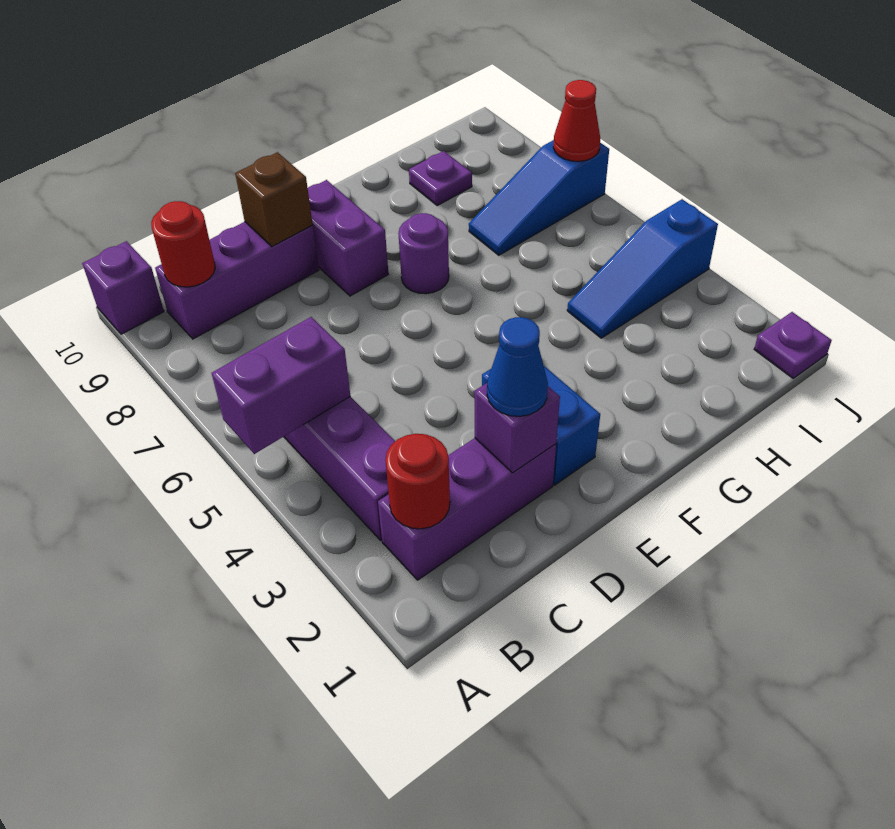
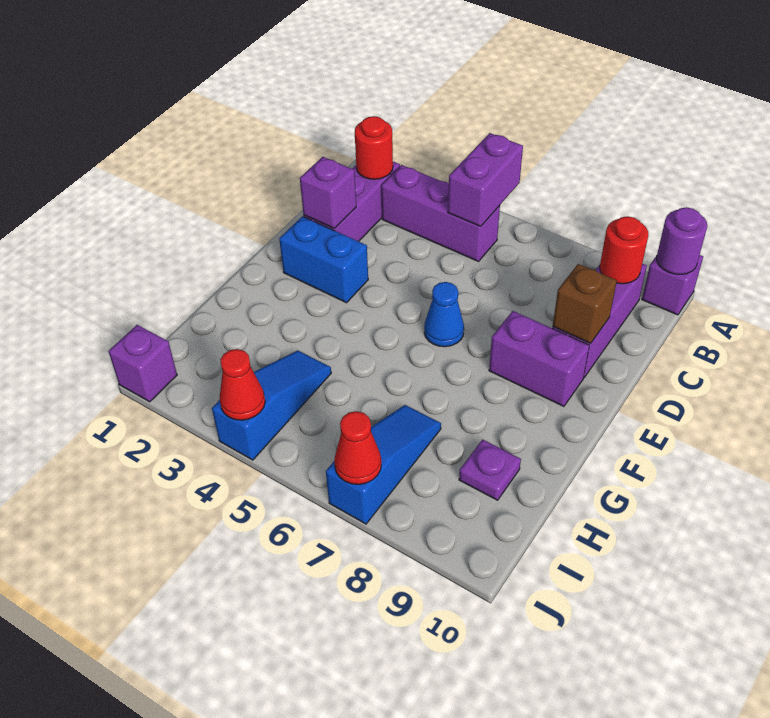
blue 1x1 cone [487,317,548,416] -> blue 1x1 cone moved to [424,282,464,347]
purple 1x1 round brick [398,213,449,294] -> purple 1x1 round brick moved to [657,207,707,274]
purple 1x1 plate [754,312,832,378] -> purple 1x1 brick [108,325,177,402]
none -> red 1x1 cone [220,349,265,420]

